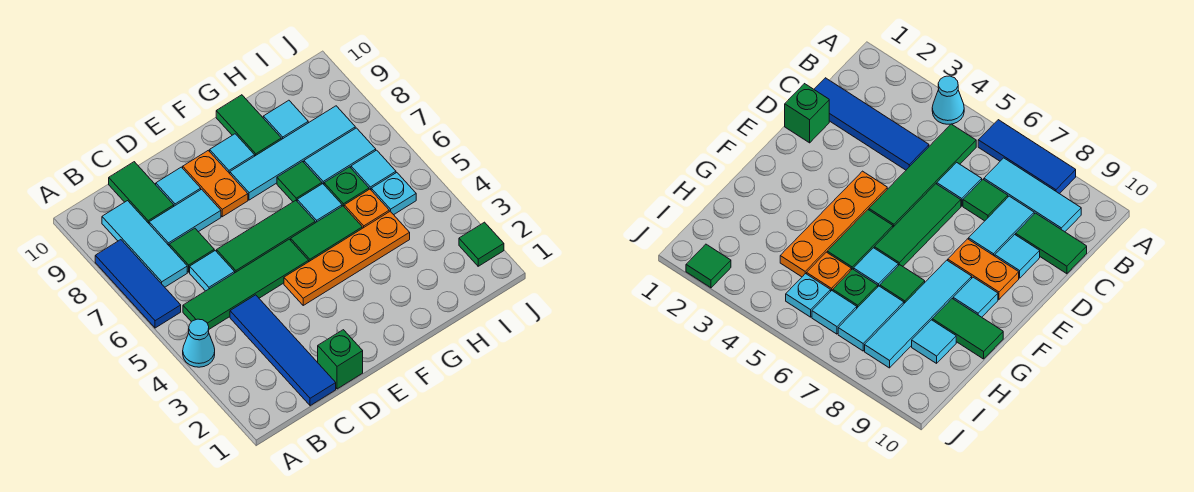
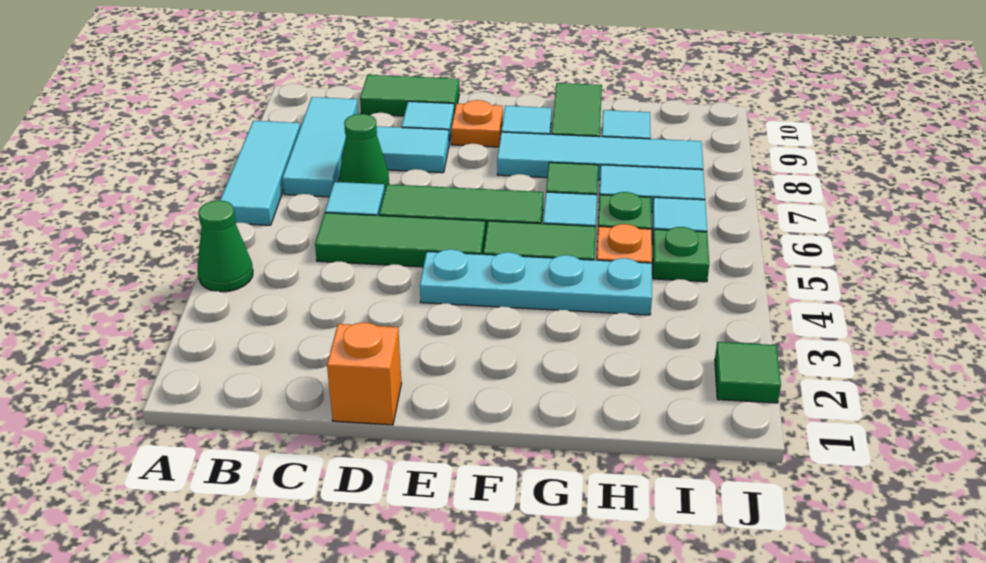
cyan 1x1 cone [183,319,215,367] -> green 1x1 cone [197,200,253,292]
blue 1x3 tile [95,240,181,328] -> cyan 1x3 tile [220,121,300,225]
green 1x4 tile [183,239,309,329] -> green 1x3 tile [315,213,485,267]
blue 1x4 tile [230,295,336,406] -> none
green 1x1 tile [169,228,214,272] -> green 1x1 cone [339,114,389,189]
green 1x2 tile [109,162,174,223] -> green 1x2 tile turned to [360,75,459,116]
green 1x1 brick [318,330,363,389] -> orange 1x1 brick [327,322,401,425]
orange 1x4 plate [284,211,410,305] -> cyan 1x4 plate [420,249,652,315]
orange 1x2 plate [183,150,248,217] -> orange 1x1 plate [451,100,503,147]
cyan 1x1 plate [371,173,416,215] -> green 1x1 plate [653,227,709,282]

